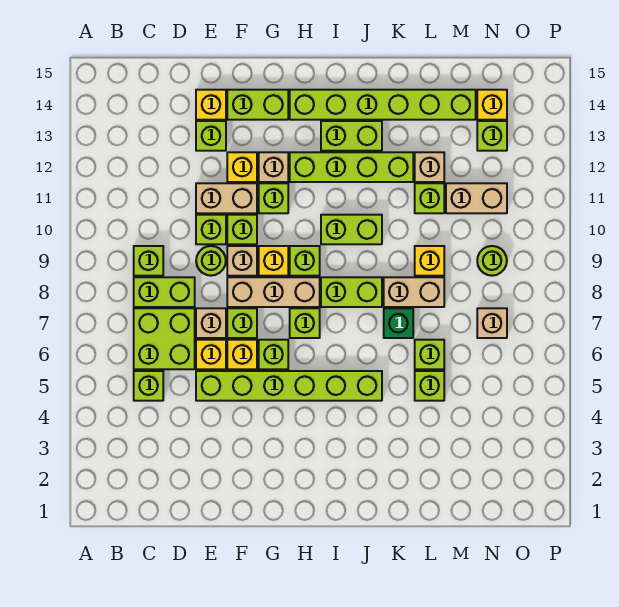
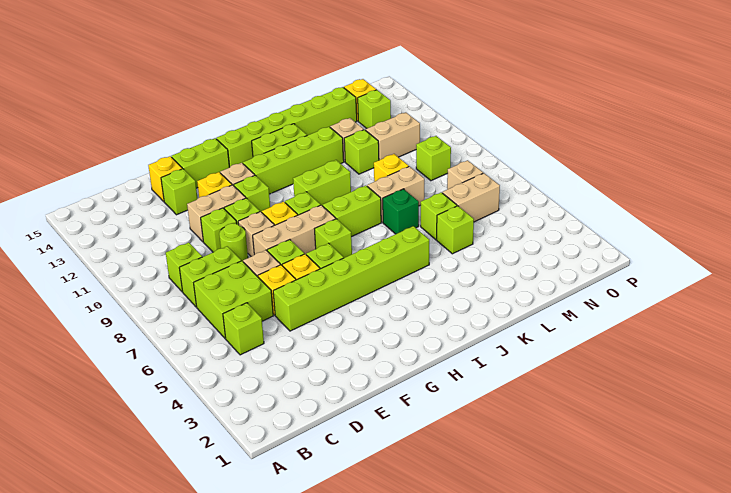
none -> tan 1x2 brick [442,173,500,222]
lime 1x1 round brick [477,246,507,276] -> lime 1x1 brick [416,136,451,181]

